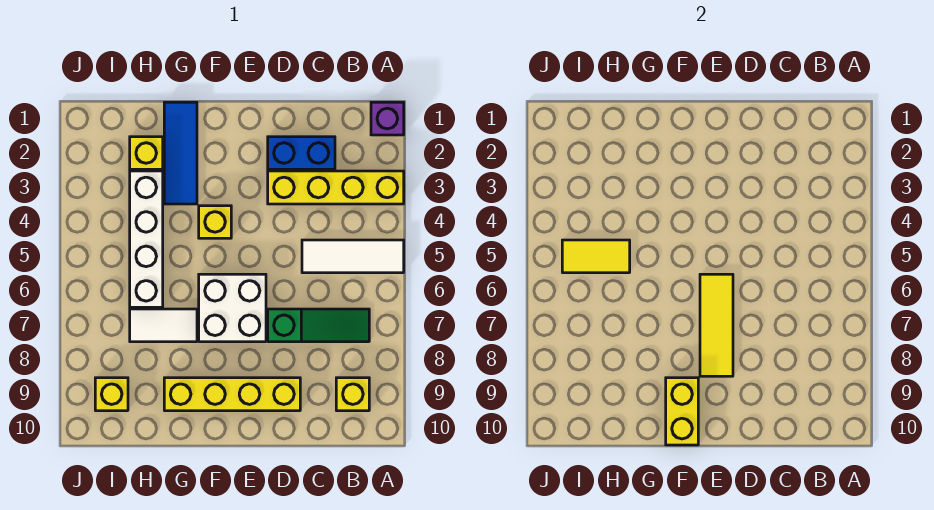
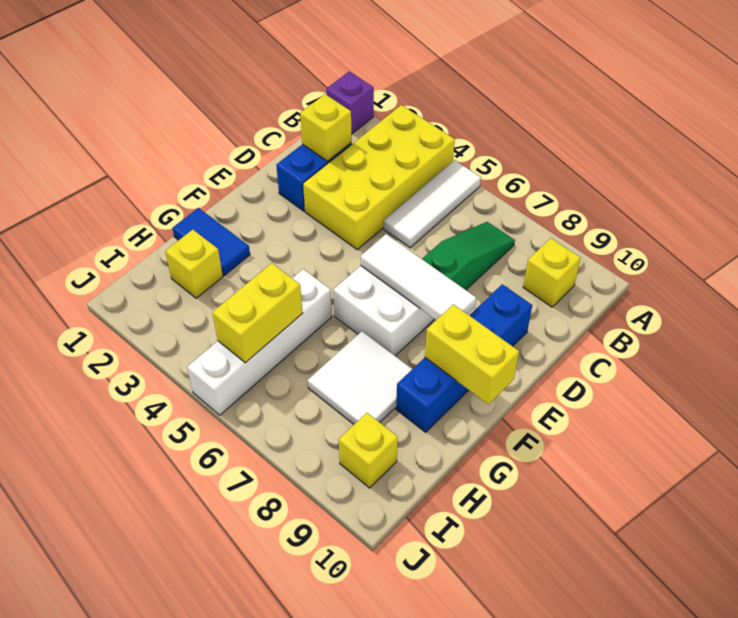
yellow 1x4 brick [268,171,404,204] -> yellow 2x4 brick [303,105,455,249]
yellow 1x4 brick [164,378,300,411] -> blue 1x4 brick [396,284,532,432]
yellow 1x3 tile [700,274,733,376] -> white 1x3 tile [361,234,476,320]
yellow 1x1 brick [199,206,231,238] -> yellow 1x1 brick moved to [300,94,352,161]
blue 1x3 tile [164,102,197,204] -> blue 1x2 tile [172,208,250,276]
white 1x2 tile [130,309,197,342] -> white 2x2 tile [308,331,412,424]
white 1x4 brick [130,171,163,307] -> white 1x4 brick turned to [187,269,332,415]
yellow 1x2 tile [562,240,630,273] -> yellow 1x2 brick [212,263,302,363]

